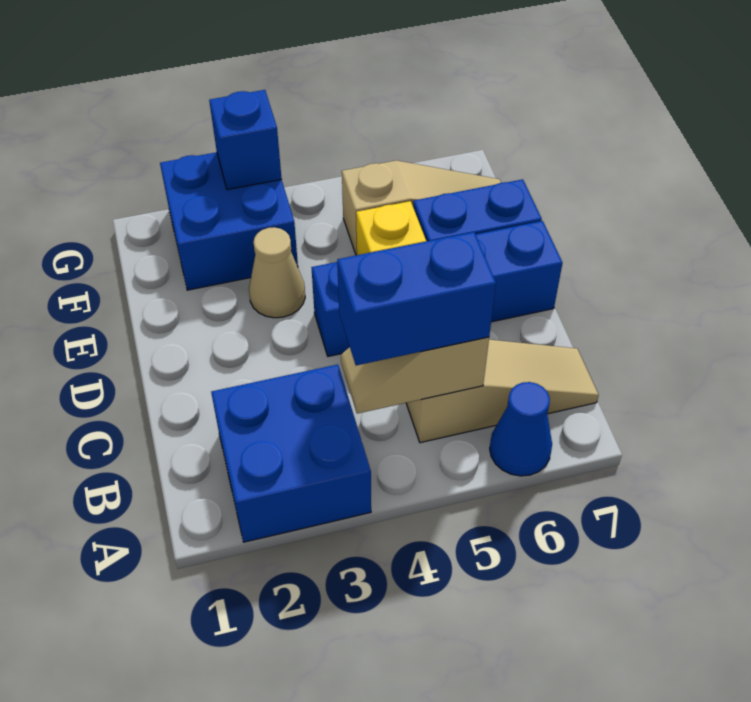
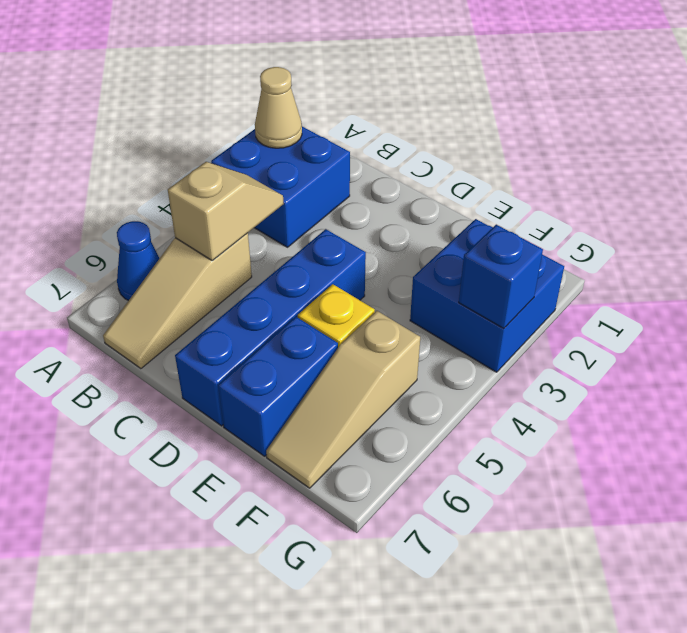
blue 1x2 brick [337,232,496,365] -> none
tan 1x1 cone [249,227,305,318] -> tan 1x1 cone moved to [255,67,302,148]

